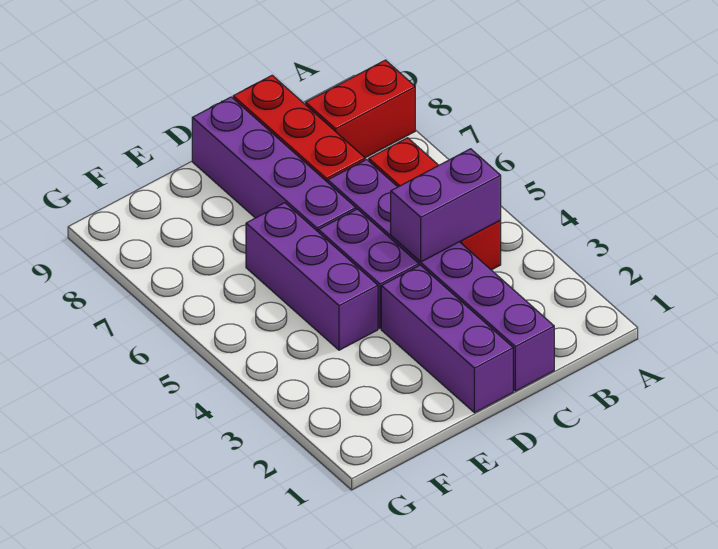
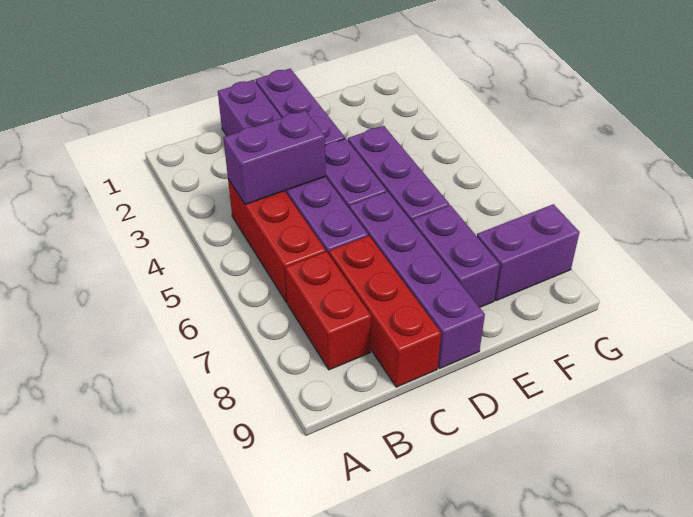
red 1x2 brick [306,60,415,158] -> red 1x2 brick turned to [285,252,371,370]
none -> purple 1x2 brick [412,205,500,307]
none -> purple 1x2 brick [477,204,580,301]

